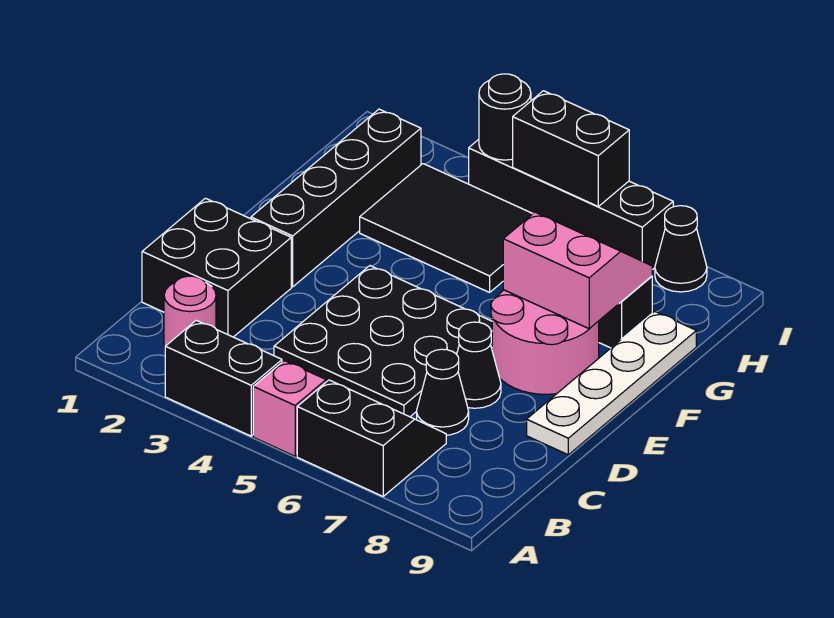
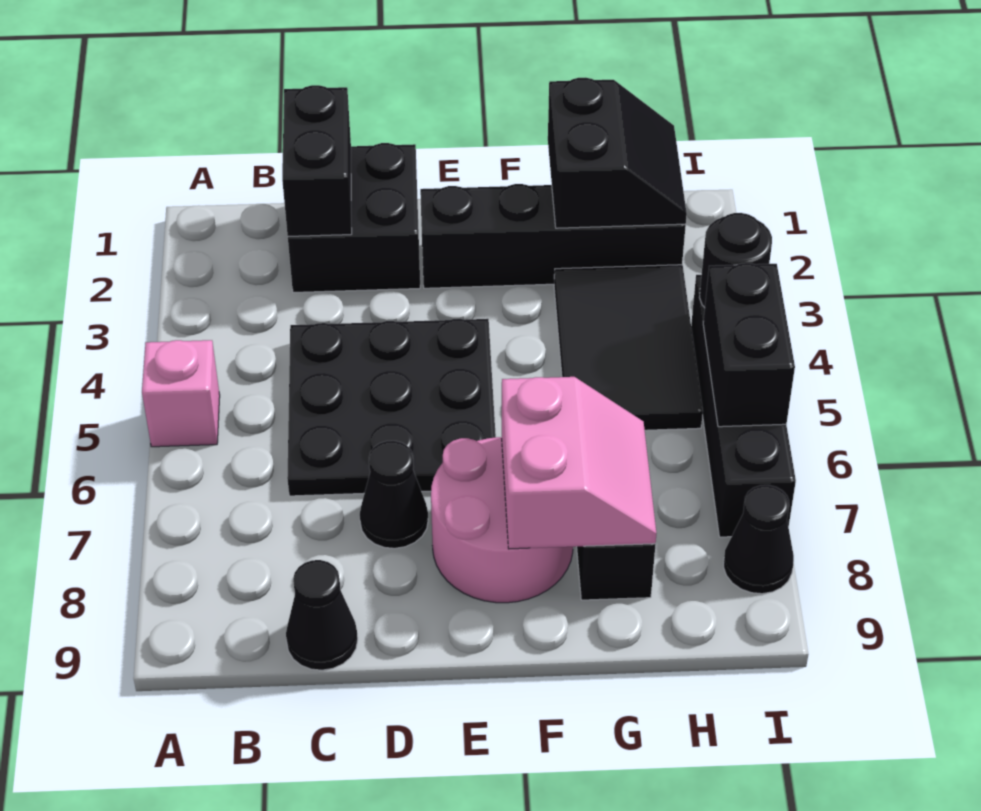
black 1x2 brick [165,320,282,436] -> black 1x2 brick moved to [282,85,352,236]
black 2x2 slope [297,380,446,496] -> black 2x2 slope moved to [548,78,687,228]
pink 1x1 round brick [164,276,216,348] -> none
black 1x1 cone [417,349,469,435] -> black 1x1 cone moved to [286,560,358,670]
white 1x4 plate [527,311,696,455] -> none

